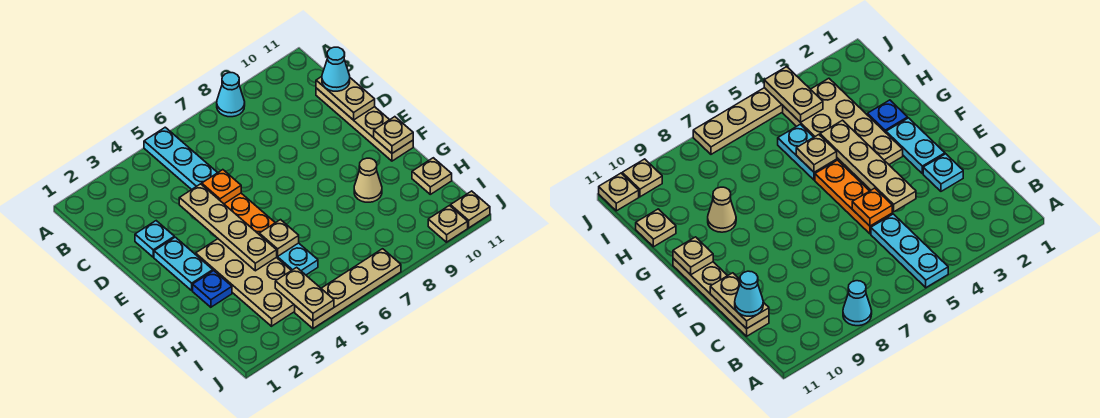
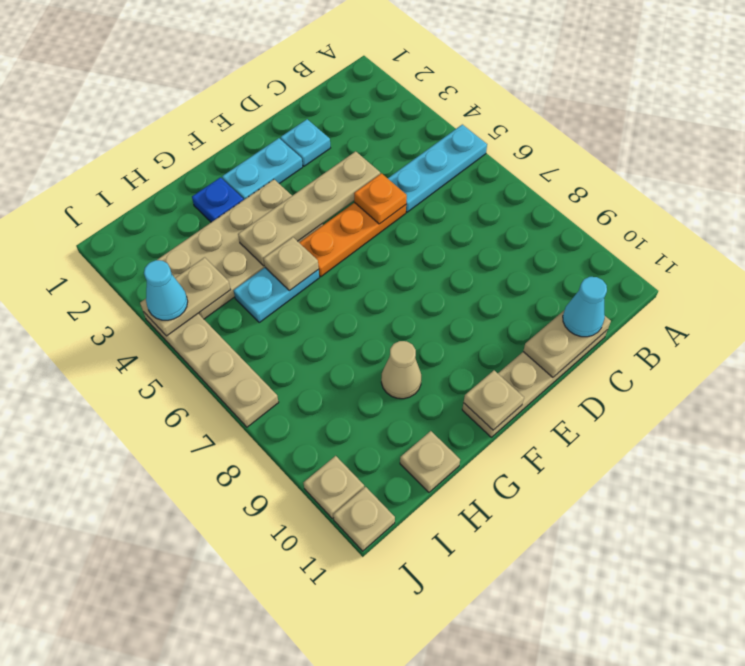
cyan 1x1 cone [217,73,245,117] -> cyan 1x1 cone moved to [144,260,188,320]

